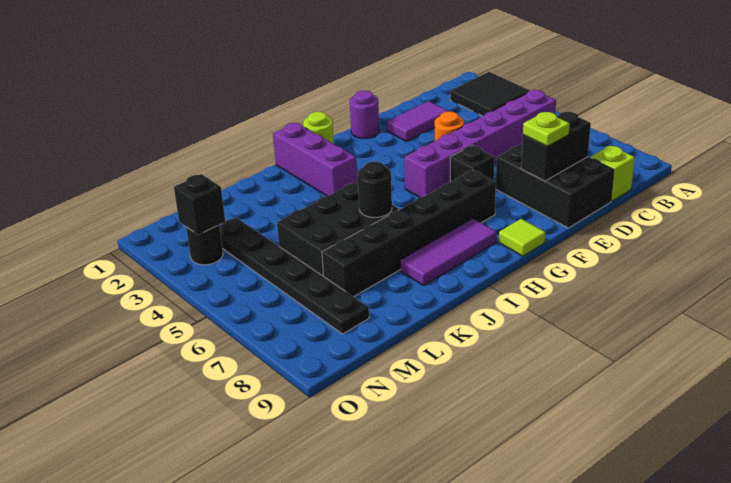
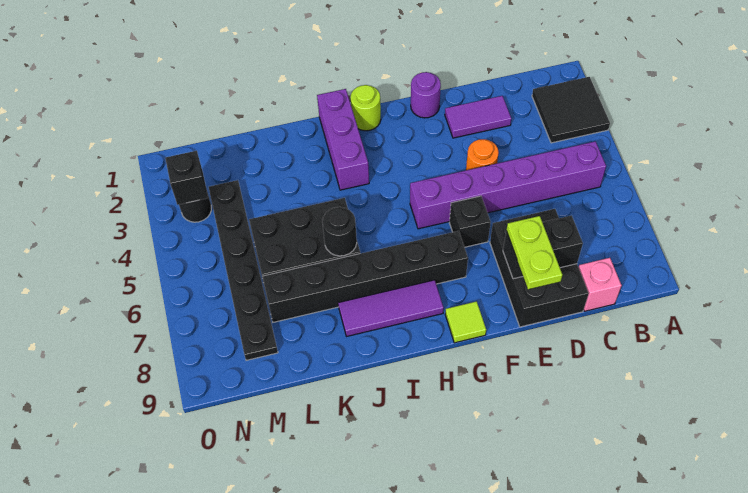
lime 1x1 brick [590,146,635,202] -> pink 1x1 brick [578,258,622,311]
lime 1x1 plate [523,112,570,146] -> lime 1x2 plate [506,216,562,289]

